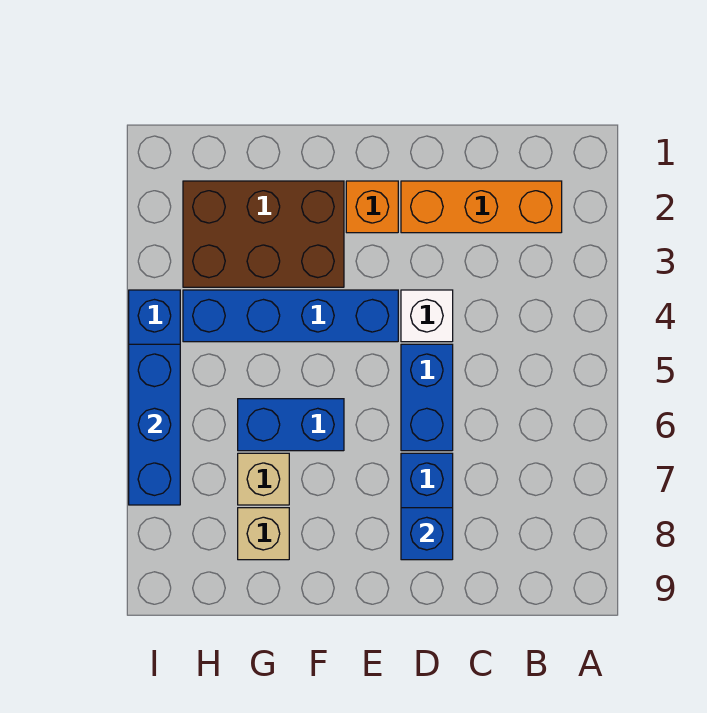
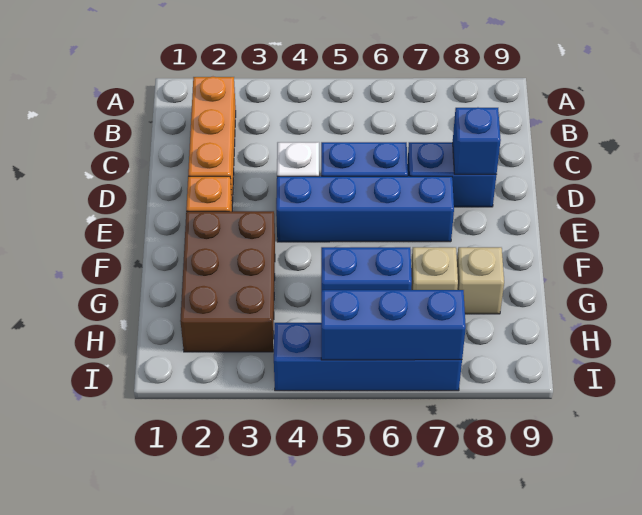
blue 1x4 brick [183,290,398,342] -> blue 1x4 brick turned to [276,176,454,242]
blue 1x2 brick [238,399,344,451] -> blue 1x2 brick turned to [321,247,412,290]

